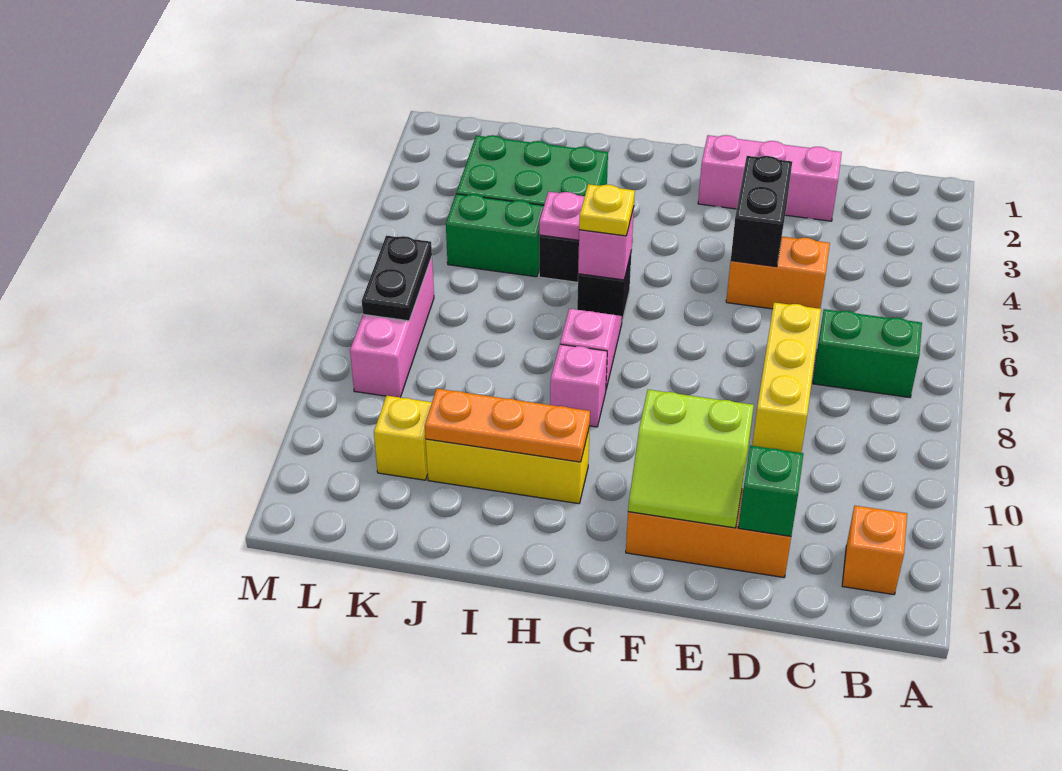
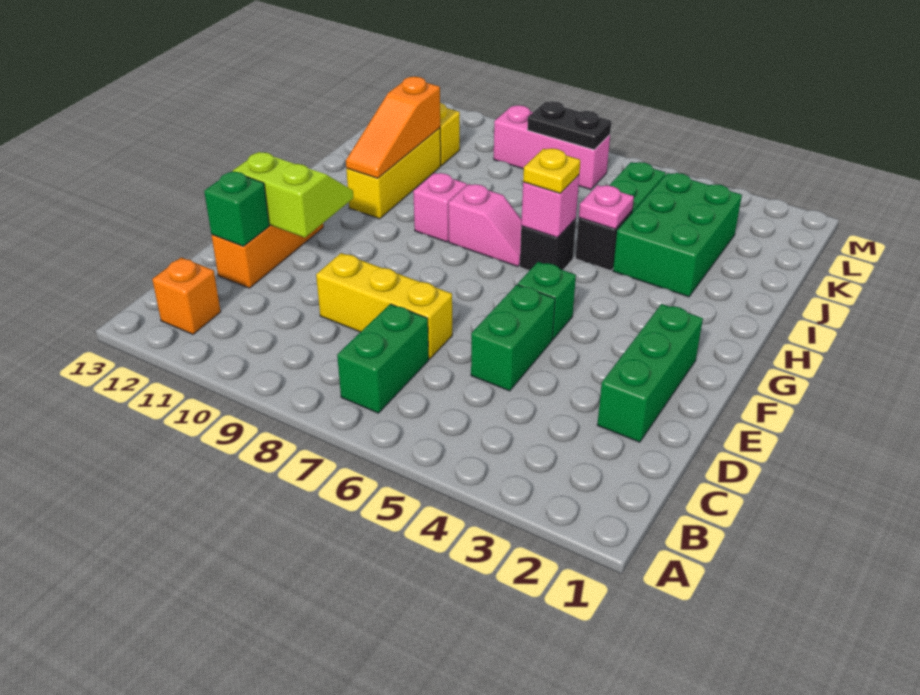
pink 1x3 brick [698,135,842,221] -> green 1x3 brick [597,304,703,442]
orange 1x2 brick [726,237,830,309] -> green 1x2 brick [471,285,555,391]
black 1x2 brick [731,156,792,267] -> none
lime 2x2 slope [628,390,754,528] -> lime 2x2 slope turned to [233,152,353,238]
none -> green 1x1 brick [518,262,576,339]
orange 1x3 plate [425,389,590,462] -> orange 1x3 slope [346,77,440,178]

